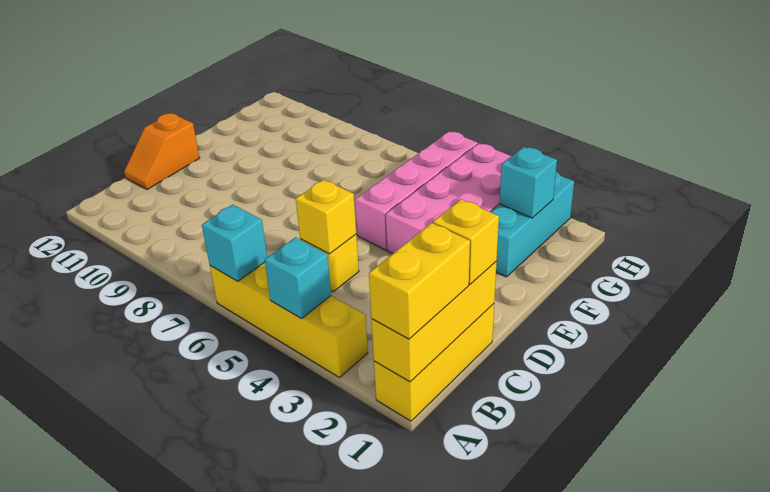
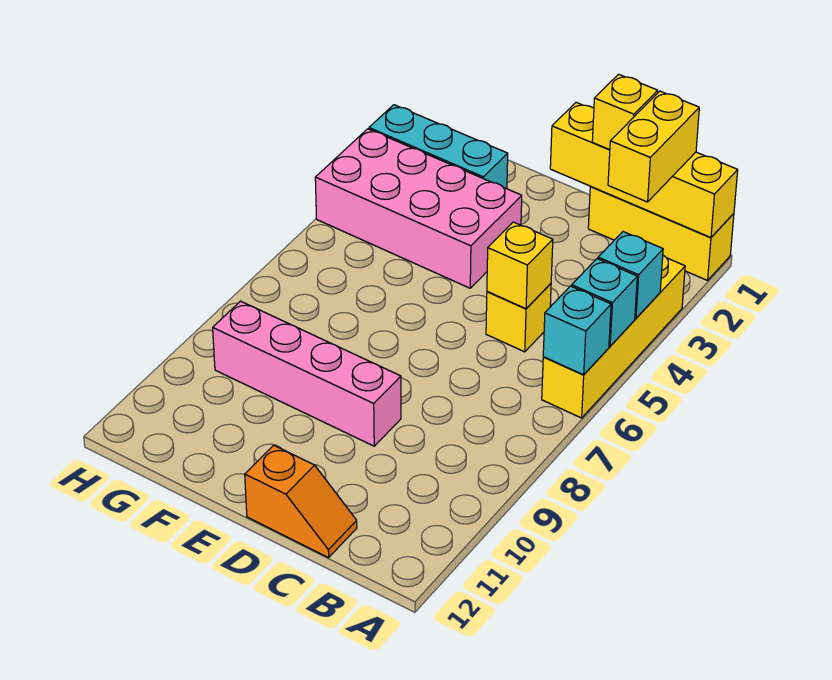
yellow 1x3 brick [372,262,497,382] -> yellow 1x4 brick [550,102,738,237]
yellow 1x2 brick [369,223,470,339] -> yellow 1x2 brick turned to [608,91,699,202]
pink 1x4 brick [355,131,478,250] -> pink 1x4 brick moved to [213,301,401,446]
cyan 1x1 brick [500,147,557,218] -> cyan 1x1 brick moved to [572,259,637,346]

